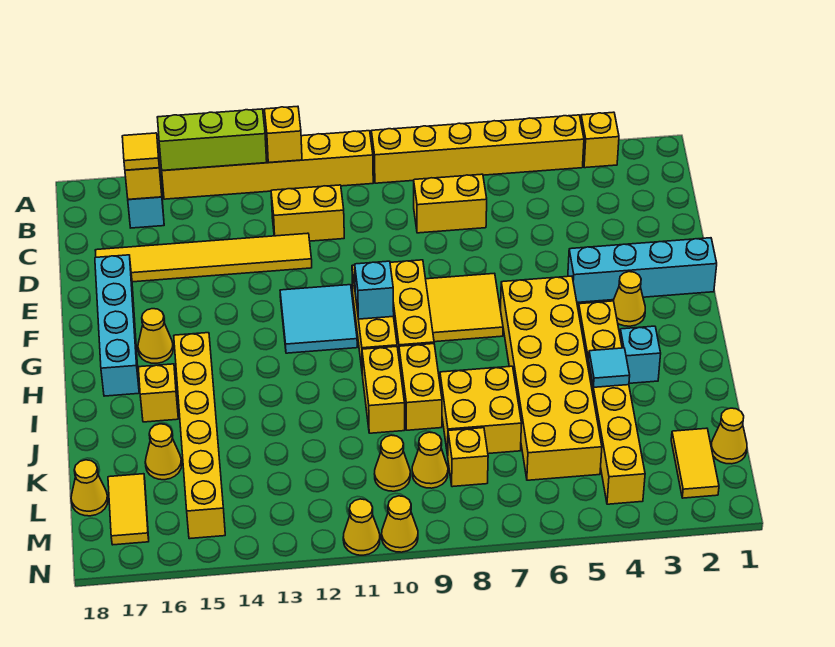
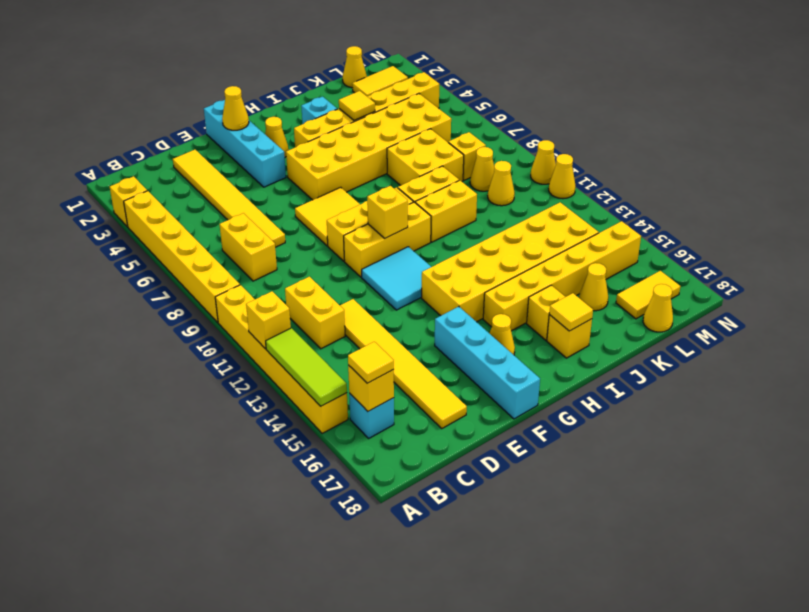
lime 1x3 brick [157,109,267,171] -> lime 1x3 tile [266,328,347,406]
none -> yellow 1x6 tile [173,150,285,247]
cyan 1x4 brick [95,255,139,396] -> cyan 1x4 brick turned to [435,307,540,419]
none -> yellow 1x1 cone [222,86,249,130]
cyan 1x1 brick [355,261,394,319] -> yellow 1x1 brick [367,186,408,239]
none -> yellow 2x6 brick [422,202,599,322]
none -> yellow 1x1 brick [547,315,592,358]
none -> yellow 1x1 tile [549,293,593,331]
cyan 1x1 tile [589,348,630,387] -> yellow 1x1 tile [339,91,375,120]

